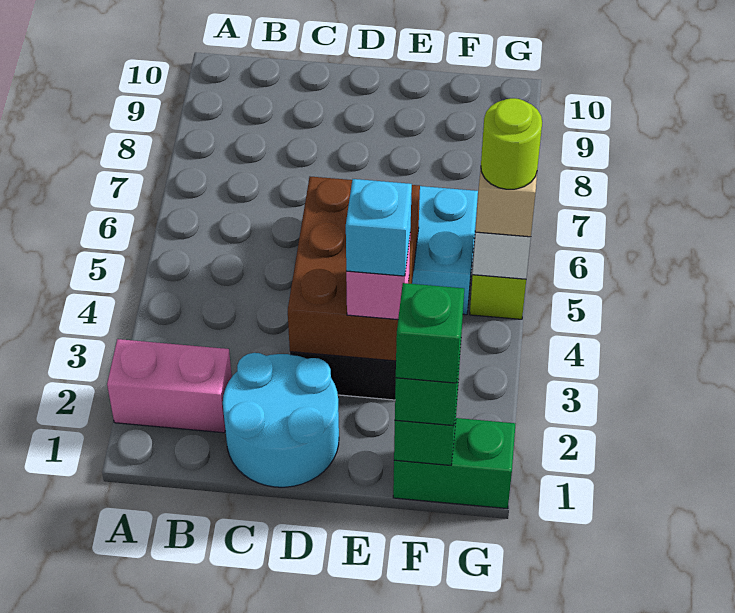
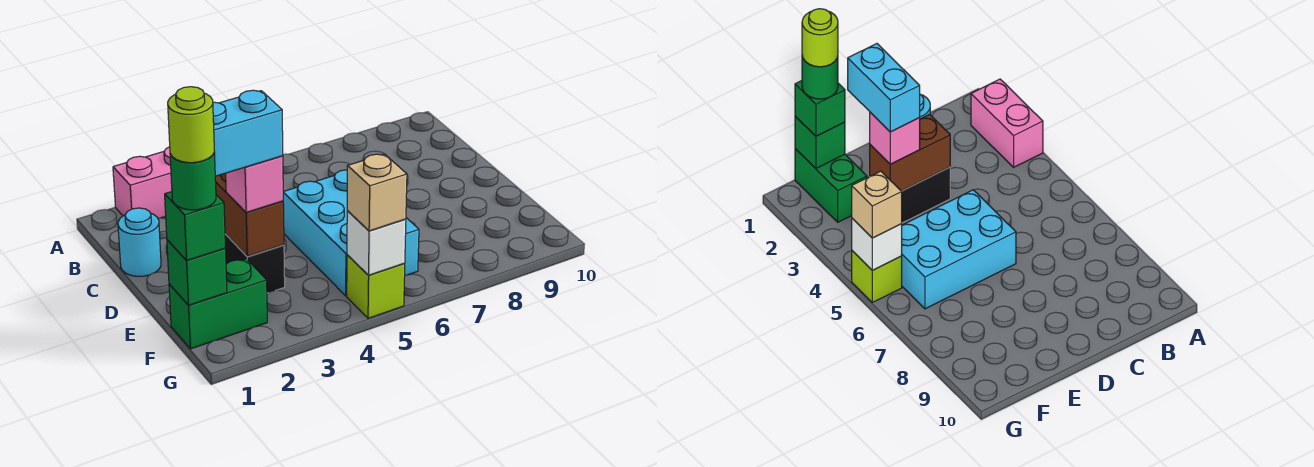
pink 1x2 brick [107,339,232,433] -> pink 1x2 brick turned to [113,147,172,218]
cyan 2x2 round brick [223,353,339,487] -> cyan 1x1 round brick [118,208,161,277]
brown 2x3 brick [288,177,420,361] -> brown 1x2 brick [215,174,284,256]
cyan 1x1 brick [346,179,412,276] -> cyan 1x2 brick [213,90,283,176]
green 1x2 brick [393,418,516,509] -> green 1x2 brick turned to [169,259,267,349]
green 1x1 brick [396,283,464,383] -> green 1x1 round brick [170,152,216,210]
lime 1x1 round brick [481,98,542,189] -> lime 1x1 round brick moved to [168,87,214,163]

